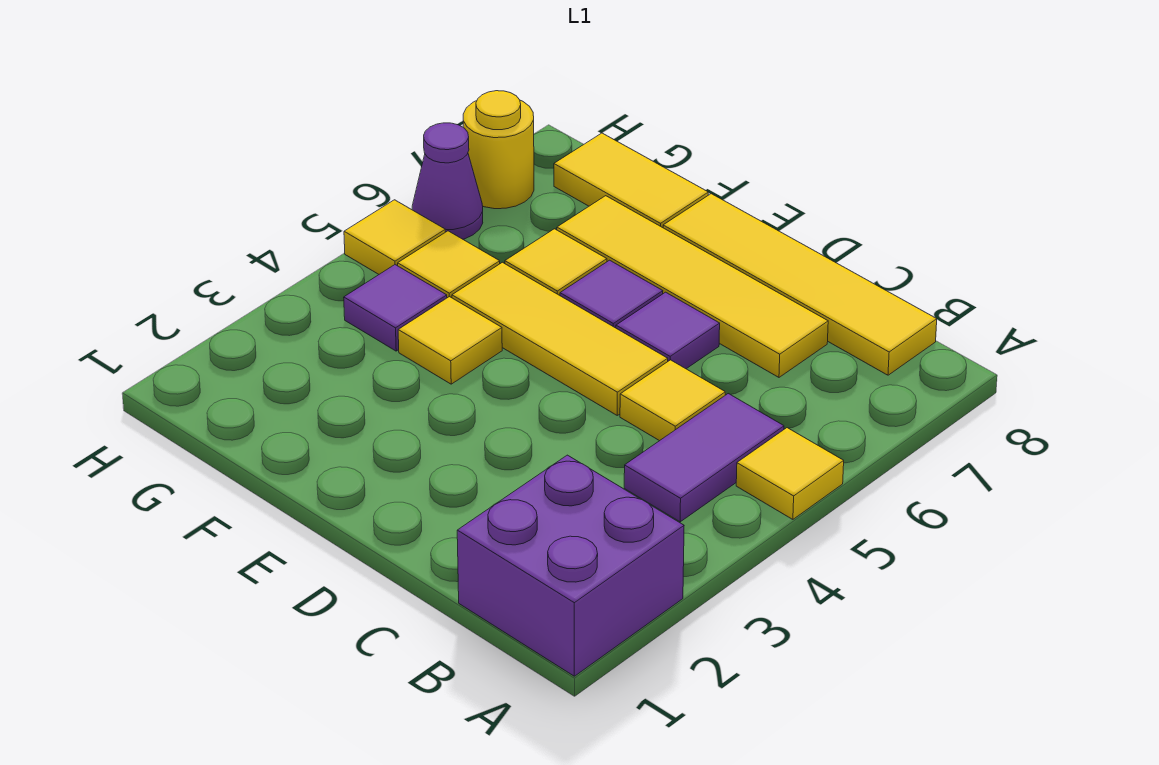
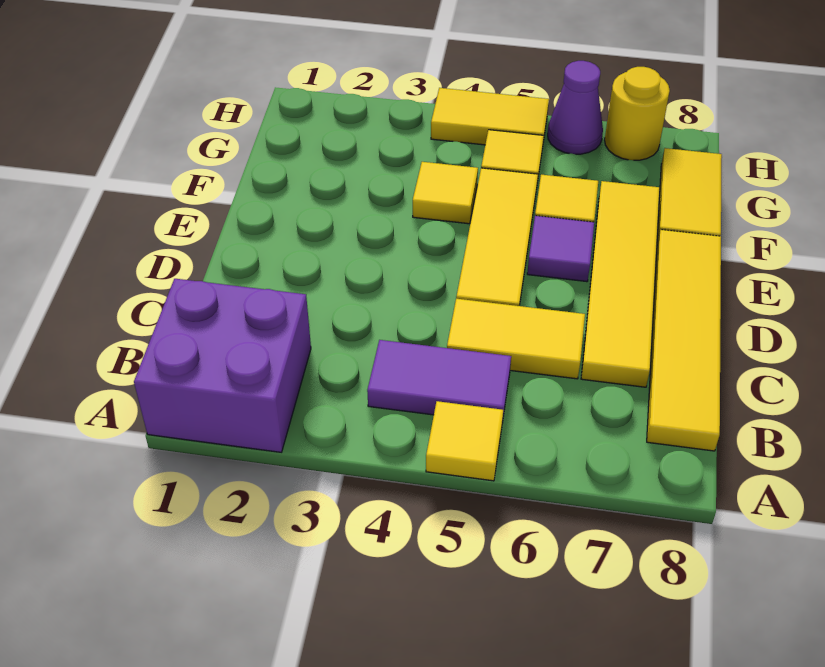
yellow 1x1 tile [620,360,725,441] -> yellow 1x2 tile [447,299,585,379]
purple 1x1 tile [616,292,720,369] -> none
purple 1x1 tile [344,265,447,351] -> none
yellow 1x1 tile [344,200,445,274] -> yellow 1x2 tile [431,88,549,149]

